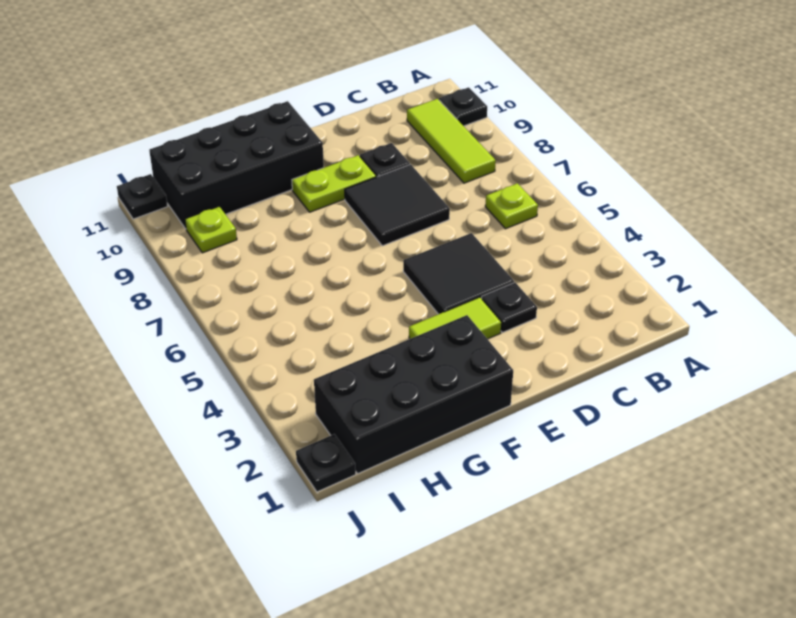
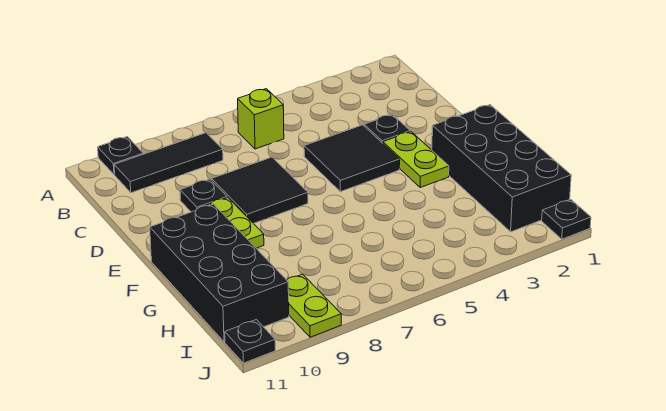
lime 1x1 plate [485,183,538,229] -> lime 1x1 brick [238,89,284,149]
lime 1x3 tile [407,99,496,183] -> black 1x3 tile [114,133,223,193]
lime 1x2 tile [409,297,501,339] -> lime 1x2 plate [383,132,449,188]
lime 1x1 plate [185,206,237,253] -> lime 1x2 plate [287,274,341,337]

